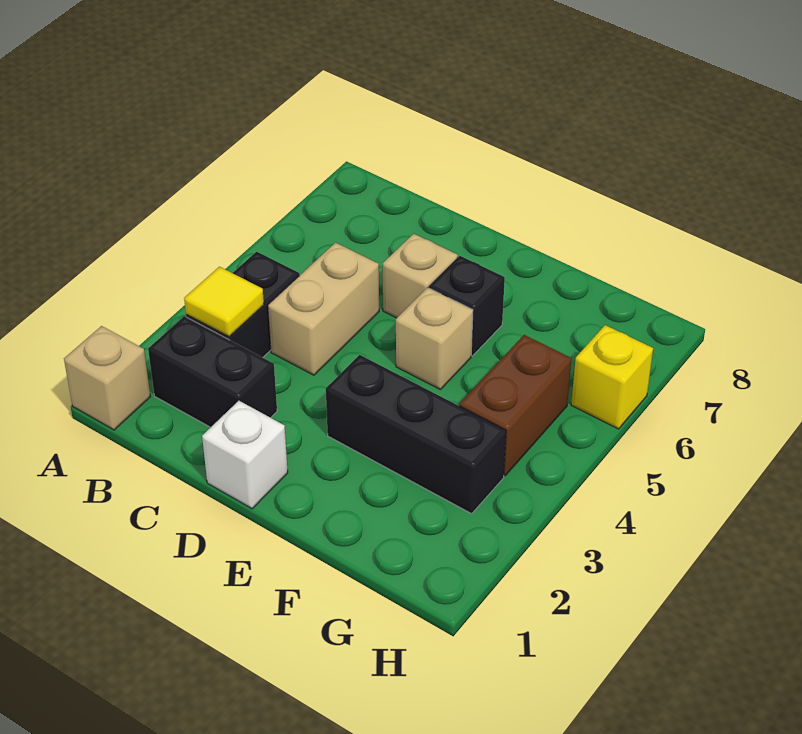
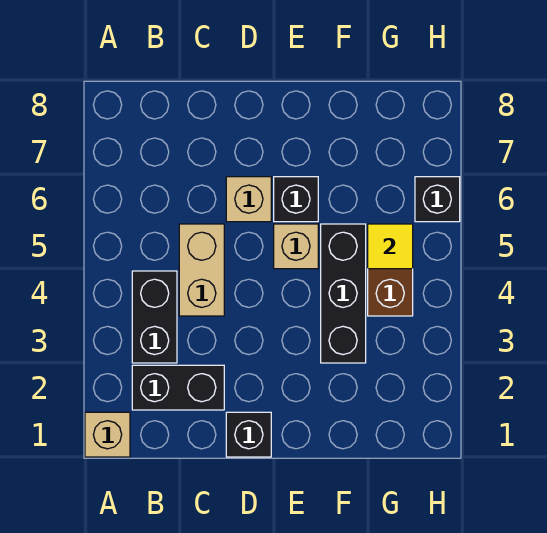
yellow 1x1 tile [184,267,264,337] -> yellow 1x1 tile moved to [368,224,413,269]
white 1x1 brick [202,401,288,509] -> black 1x1 brick [226,412,271,457]
black 1x3 brick [326,355,506,514] -> black 1x3 brick turned to [321,224,366,363]
yellow 1x1 brick [571,325,653,429] -> black 1x1 brick [415,177,460,222]

